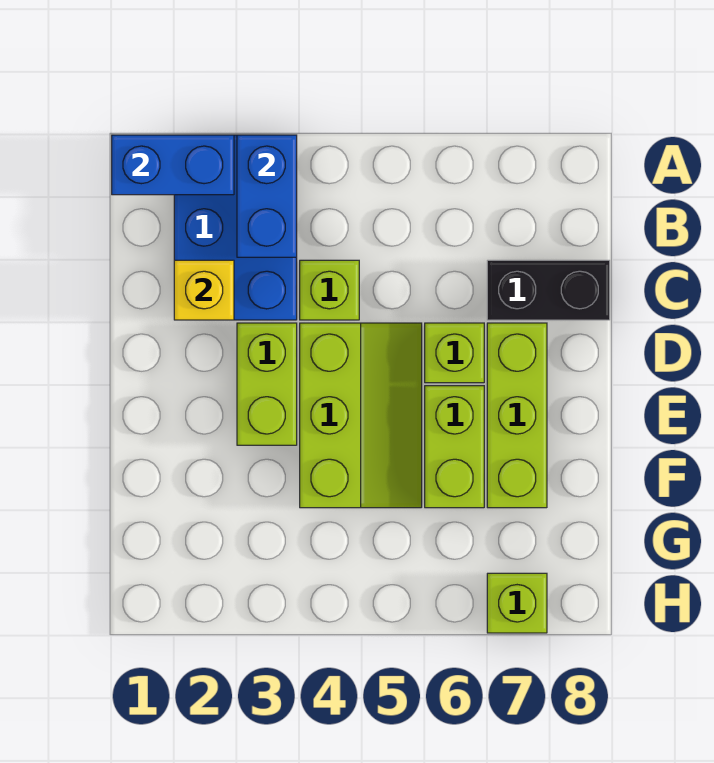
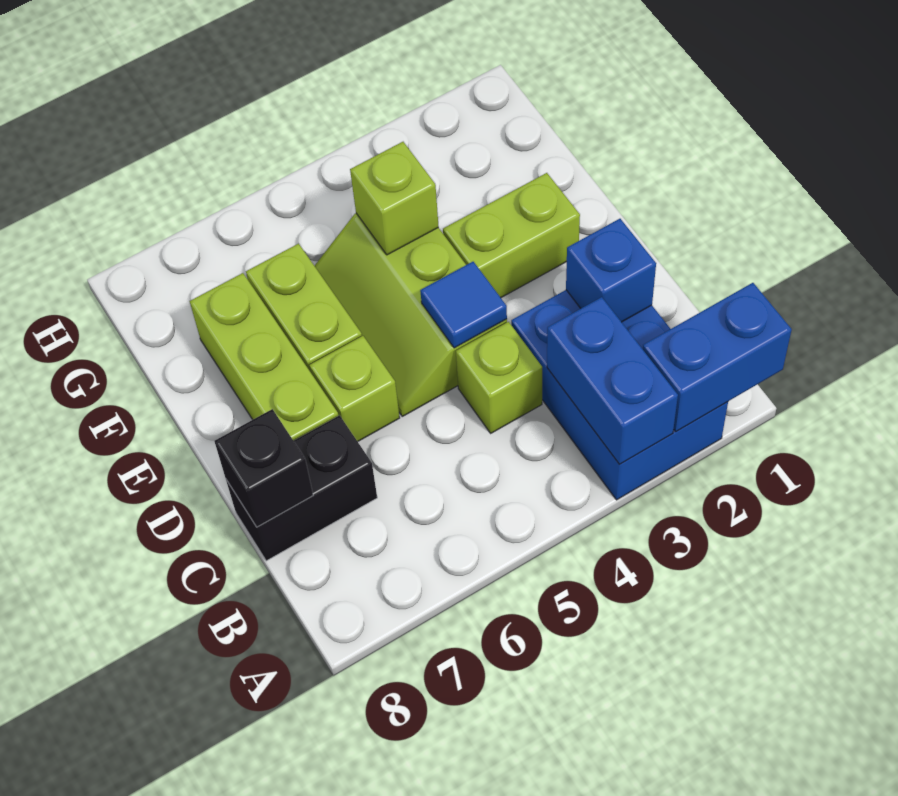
yellow 1x1 brick [174,260,234,320] -> blue 1x1 brick [566,219,656,322]
none -> black 1x1 brick [215,409,313,527]
lime 1x2 brick [237,323,297,445] -> lime 1x2 brick turned to [443,173,580,298]
none -> blue 1x1 tile [420,262,507,348]
lime 1x1 brick [487,573,547,633] -> lime 1x1 brick moved to [350,142,439,255]

